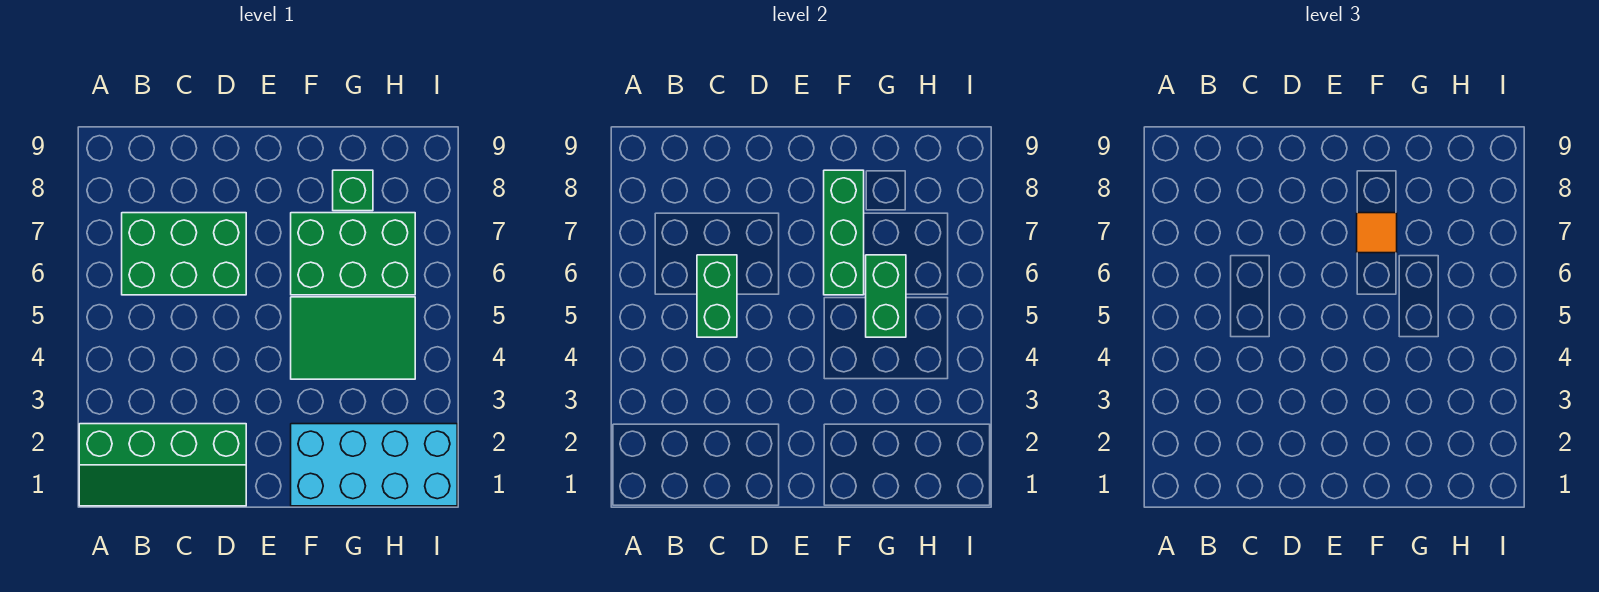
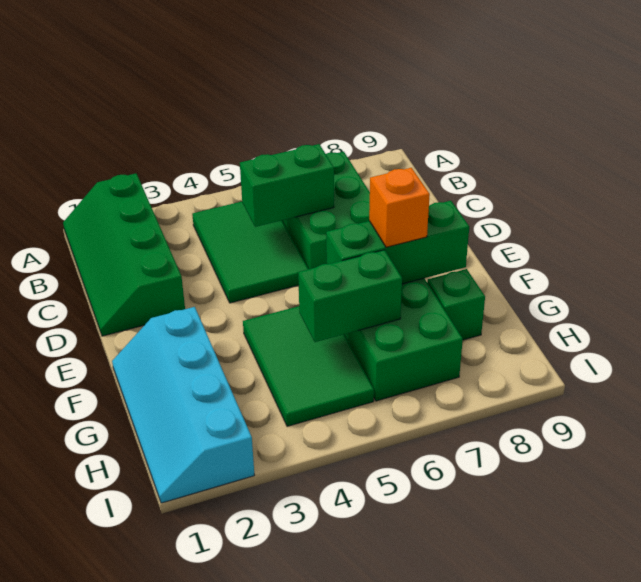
none -> green 2x3 tile [192,202,308,303]
cyan 2x4 brick [291,424,457,506] -> cyan 2x4 slope [112,307,254,503]
orange 1x1 tile [1357,213,1397,253] -> orange 1x1 brick [369,168,430,247]

